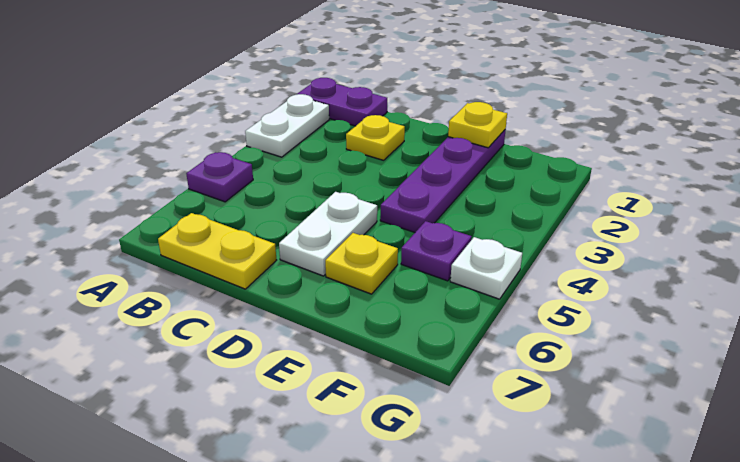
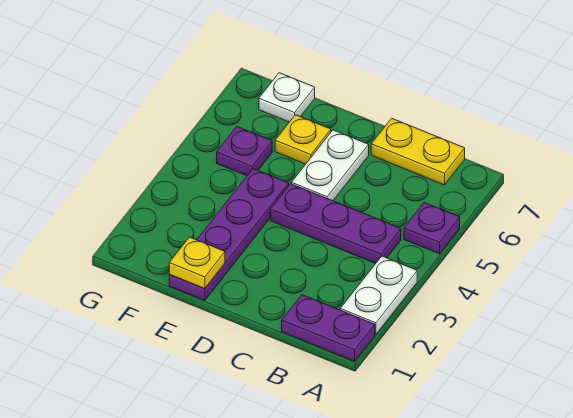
none -> purple 1x3 plate [270,184,401,263]
yellow 1x1 plate [346,115,405,160] -> none
white 1x1 plate [450,237,522,299] -> white 1x1 plate moved to [259,73,315,122]

